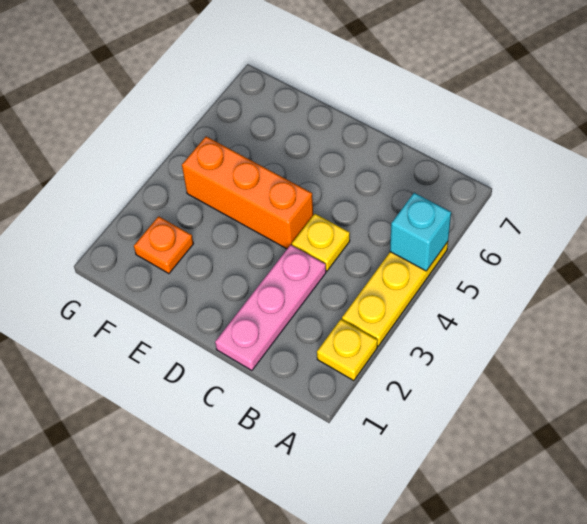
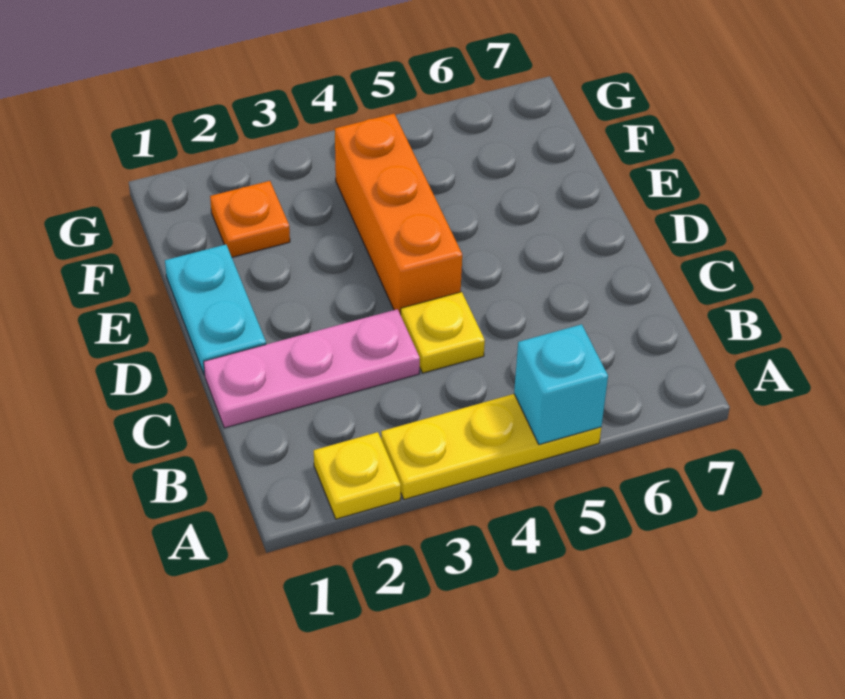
none -> cyan 1x2 plate [165,245,266,375]

